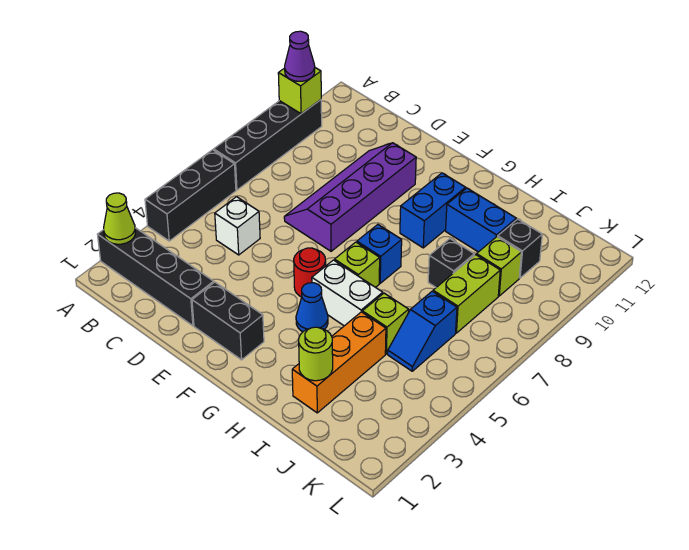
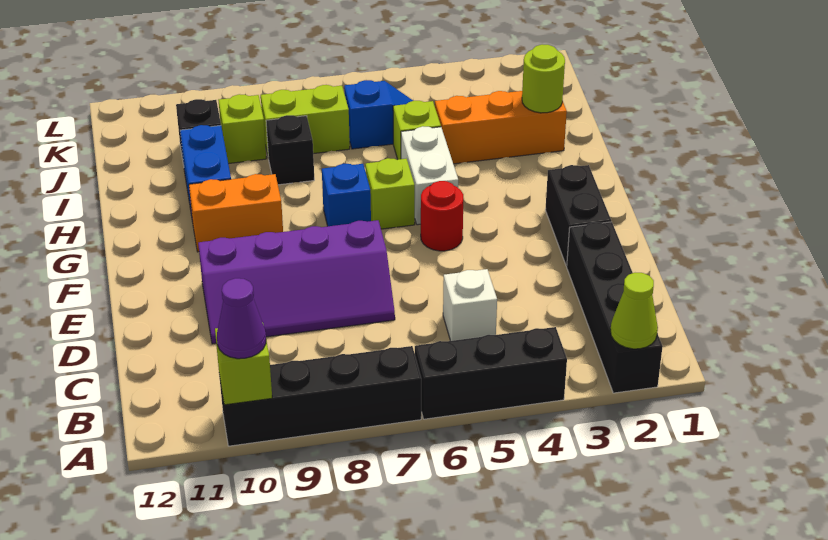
blue 1x1 cone [296,283,328,332] -> none
blue 1x2 brick [400,173,466,248] -> orange 1x2 brick [189,174,283,252]

